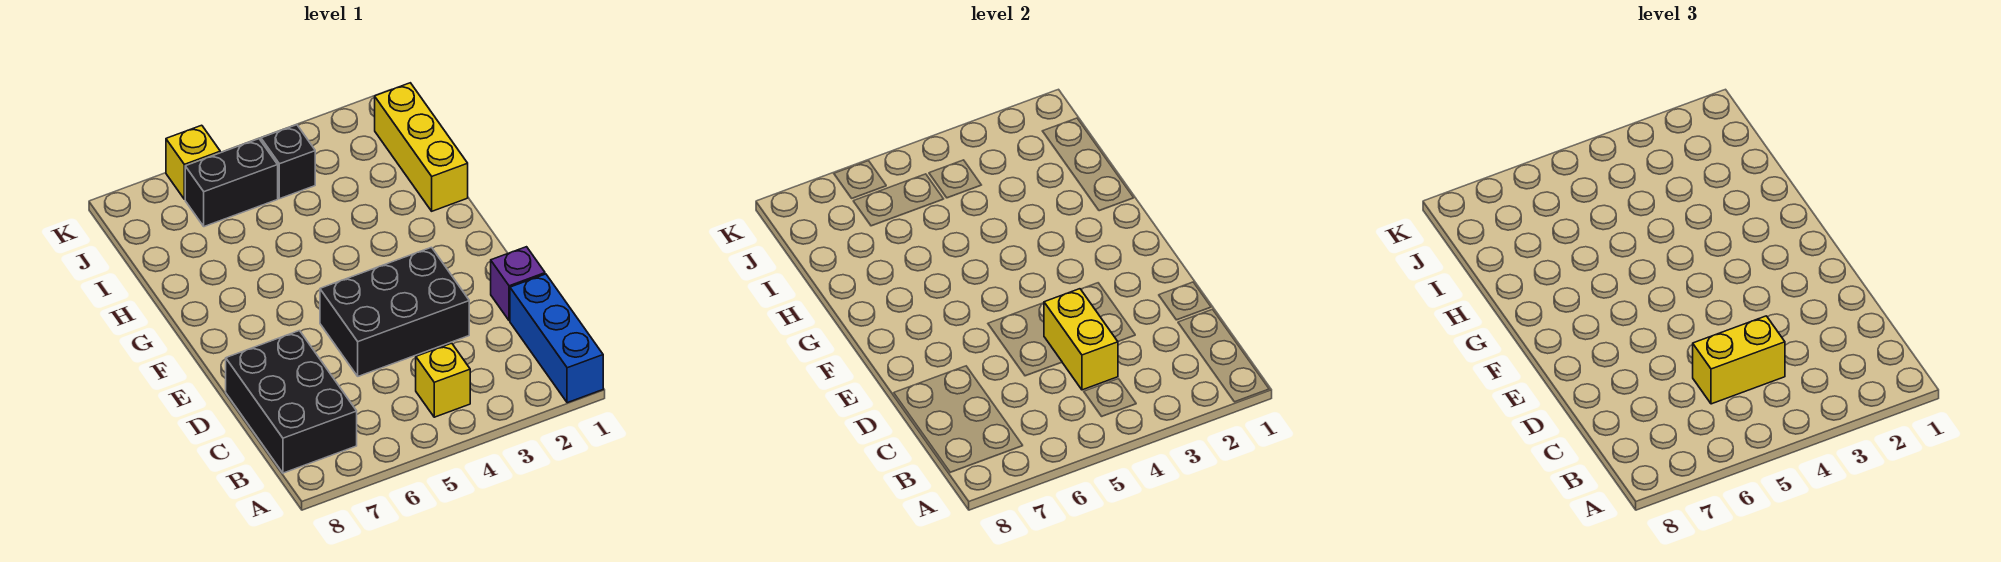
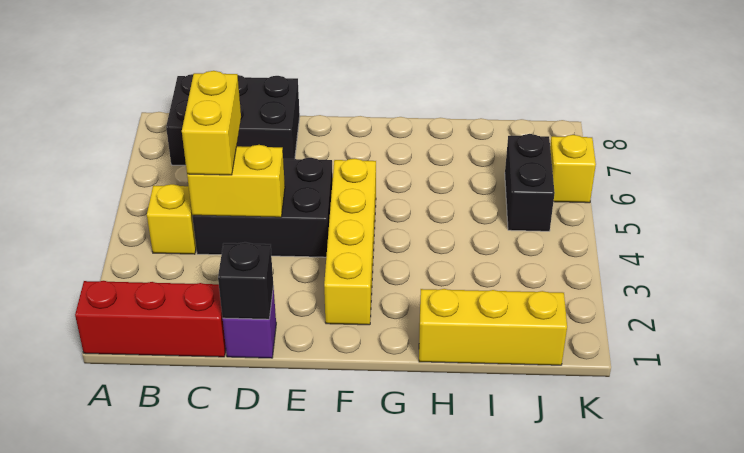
blue 1x3 brick [510,274,603,403] -> red 1x3 brick [75,281,226,357]
black 2x3 brick [320,247,469,376] -> black 2x3 brick turned to [192,158,333,257]
none -> yellow 1x4 brick [324,158,376,325]
black 1x1 brick [261,125,315,199] -> black 1x1 brick moved to [218,242,273,319]

